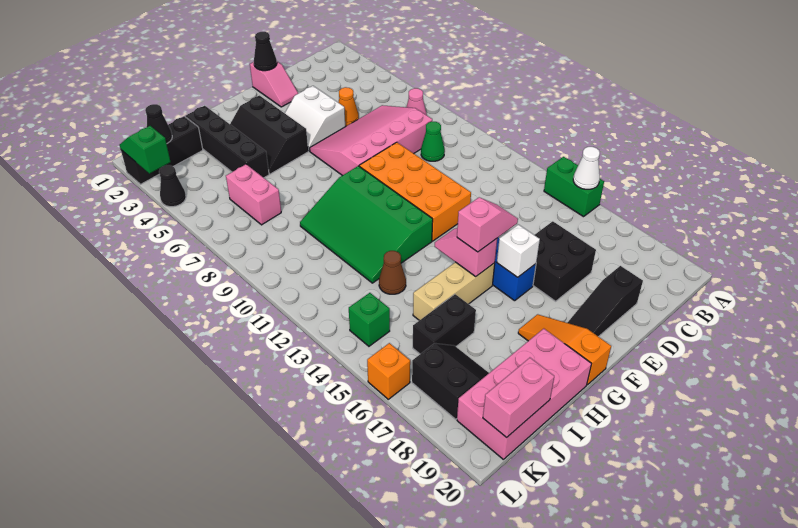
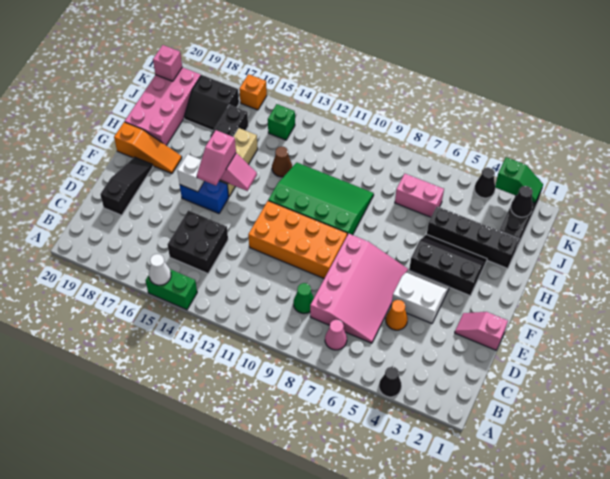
black 2x2 brick [533,221,596,301] -> black 2x2 brick moved to [167,210,228,274]
black 1x1 cone [254,32,277,71] -> black 1x1 cone moved to [379,367,402,397]
pink 1x2 brick [483,358,554,438] -> pink 1x1 brick [153,45,182,81]

